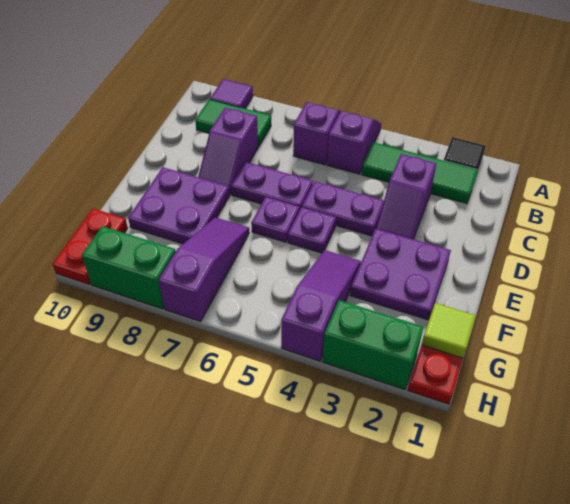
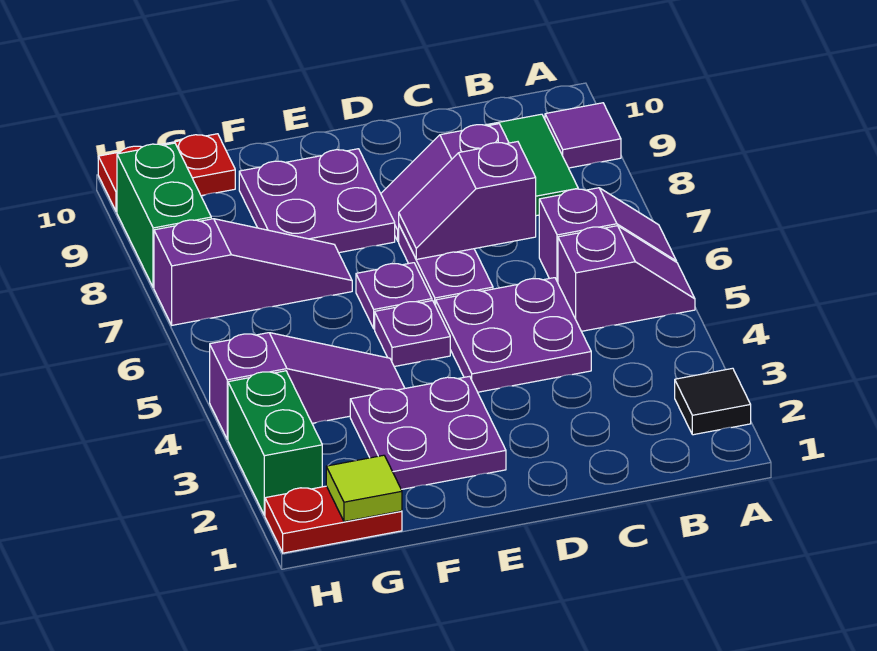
green 1x3 tile [361,142,478,204] -> none
purple 1x2 slope [376,154,437,239] -> purple 1x2 slope moved to [399,142,536,259]
purple 1x2 plate [302,181,384,236] -> purple 2x2 plate [436,278,591,392]

